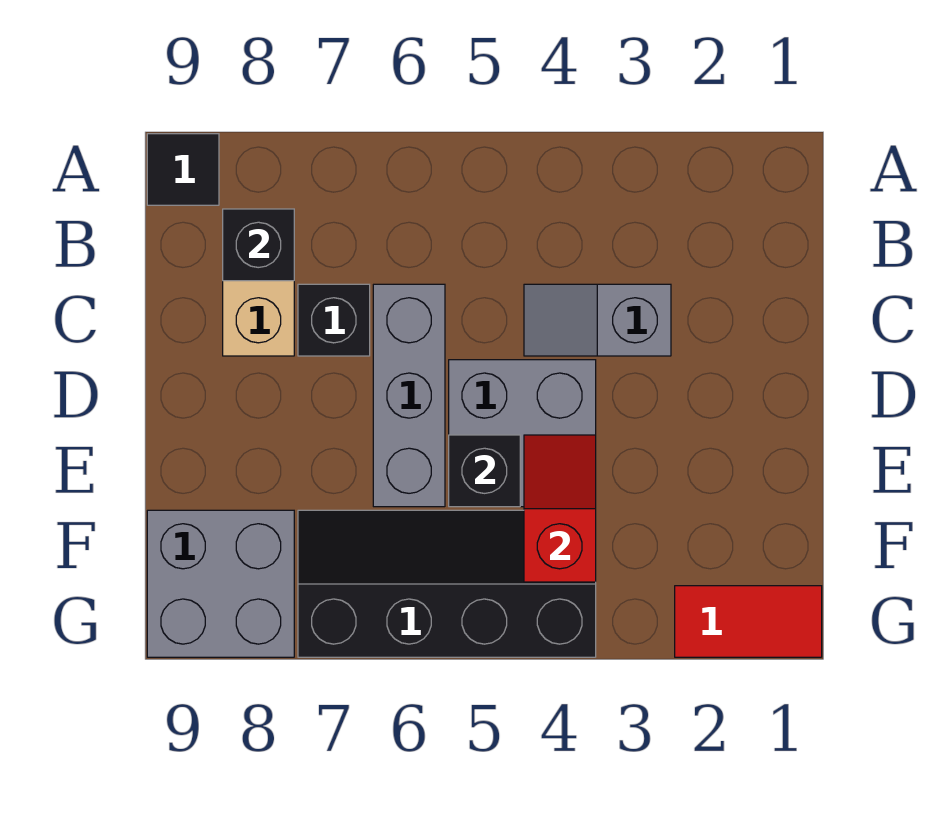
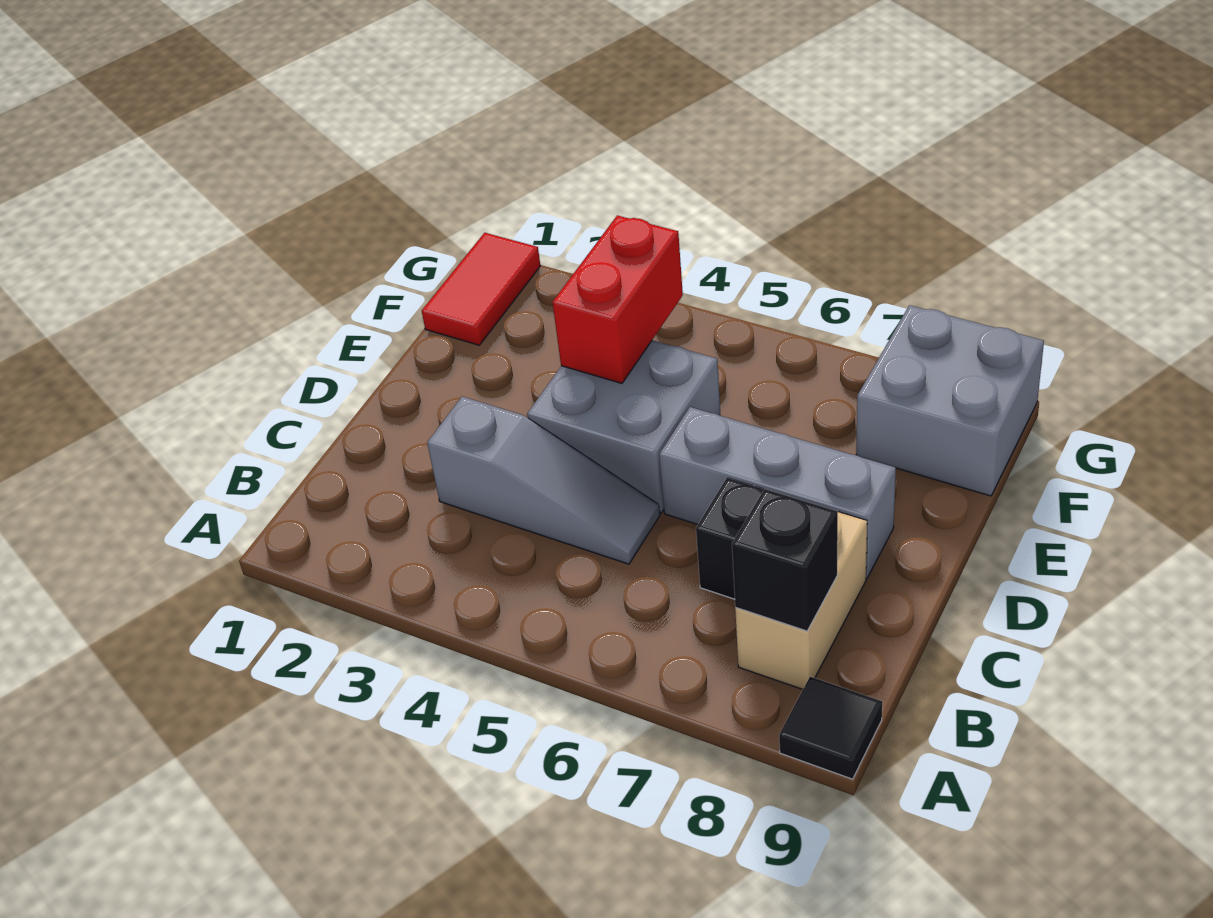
grey 1x2 slope [524,284,671,356] -> grey 1x3 slope [427,397,660,564]
grey 1x3 brick [373,284,445,507] -> grey 1x3 brick turned to [659,407,896,578]
red 1x2 slope [524,435,596,582] -> red 1x2 brick [553,215,683,383]
black 1x1 brick [449,435,520,507] -> none
black 2x4 slope [298,510,596,657] -> none
red 1x2 tile [675,586,822,657] -> red 1x2 tile turned to [422,233,540,345]

